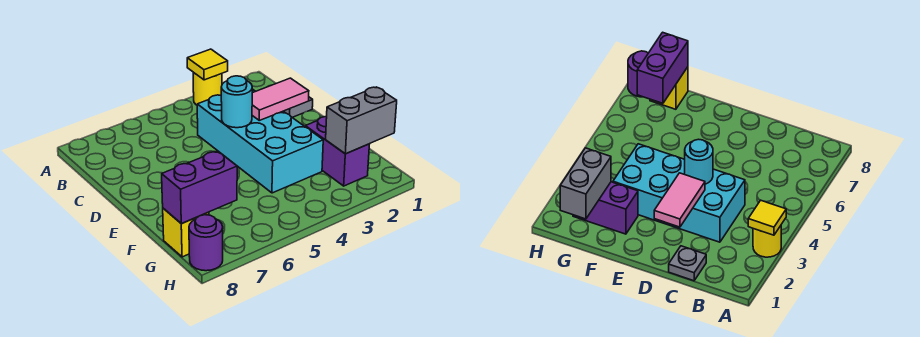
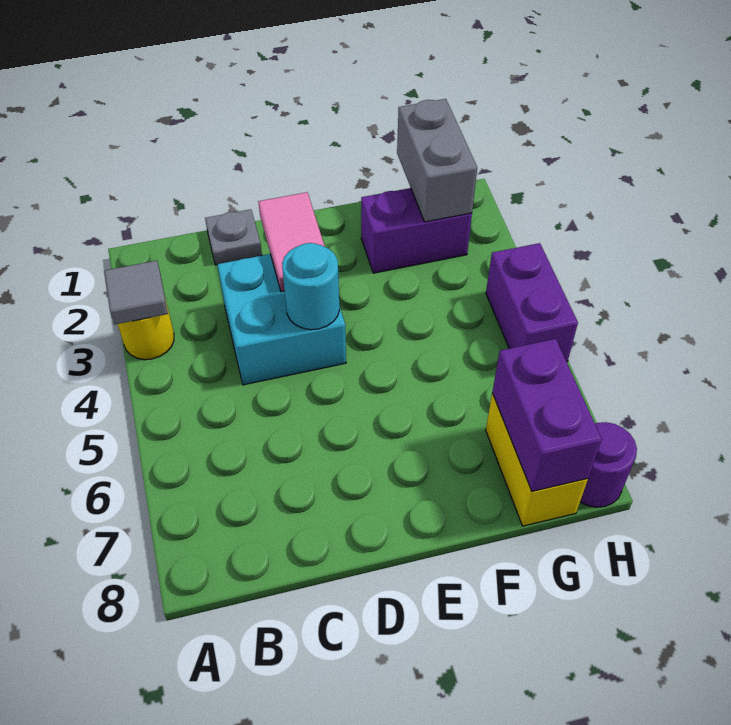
yellow 1x1 tile [187,49,228,80] -> grey 1x1 tile [104,261,168,324]
cyan 2x4 brick [197,89,323,193] -> cyan 2x2 brick [217,254,346,385]
yellow 1x1 brick [163,208,209,257] -> yellow 1x2 brick [486,393,588,526]
none -> purple 1x2 brick [486,243,578,362]

